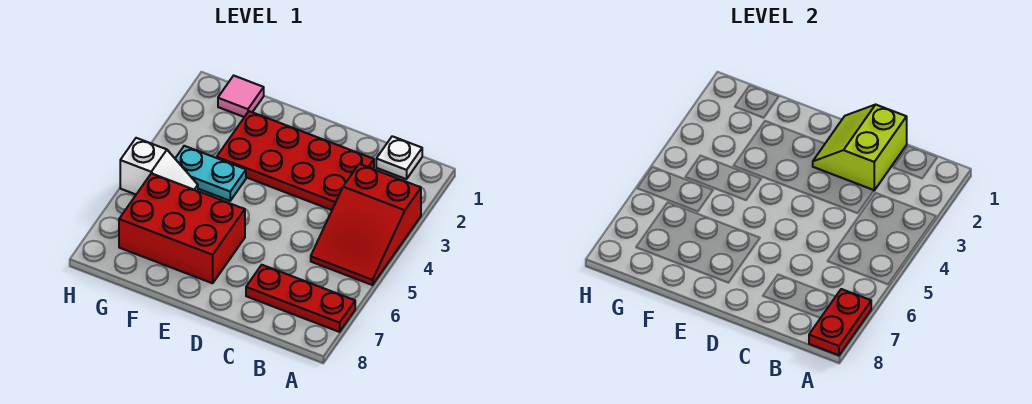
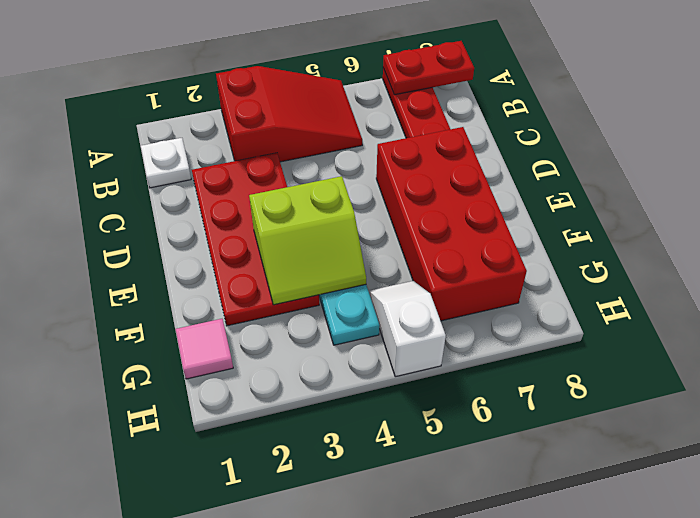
lime 2x2 slope [813,105,907,190] -> lime 2x2 slope moved to [249,176,366,305]
red 2x3 brick [119,173,245,283] -> red 2x4 brick [376,127,527,321]

